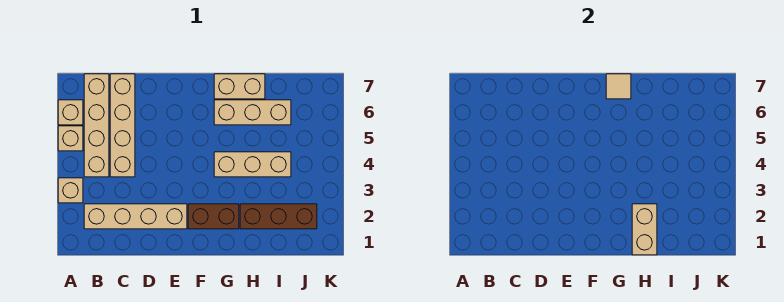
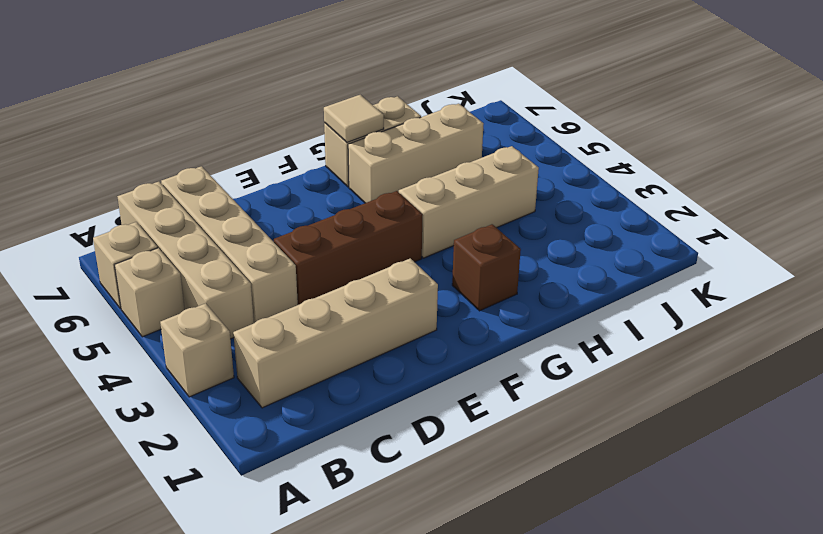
brown 1x2 brick [188,204,239,229] -> brown 1x1 brick [452,224,521,311]
tan 1x2 brick [632,204,657,255] -> none
brown 1x3 brick [240,204,317,229] -> brown 1x3 brick moved to [274,191,423,305]

